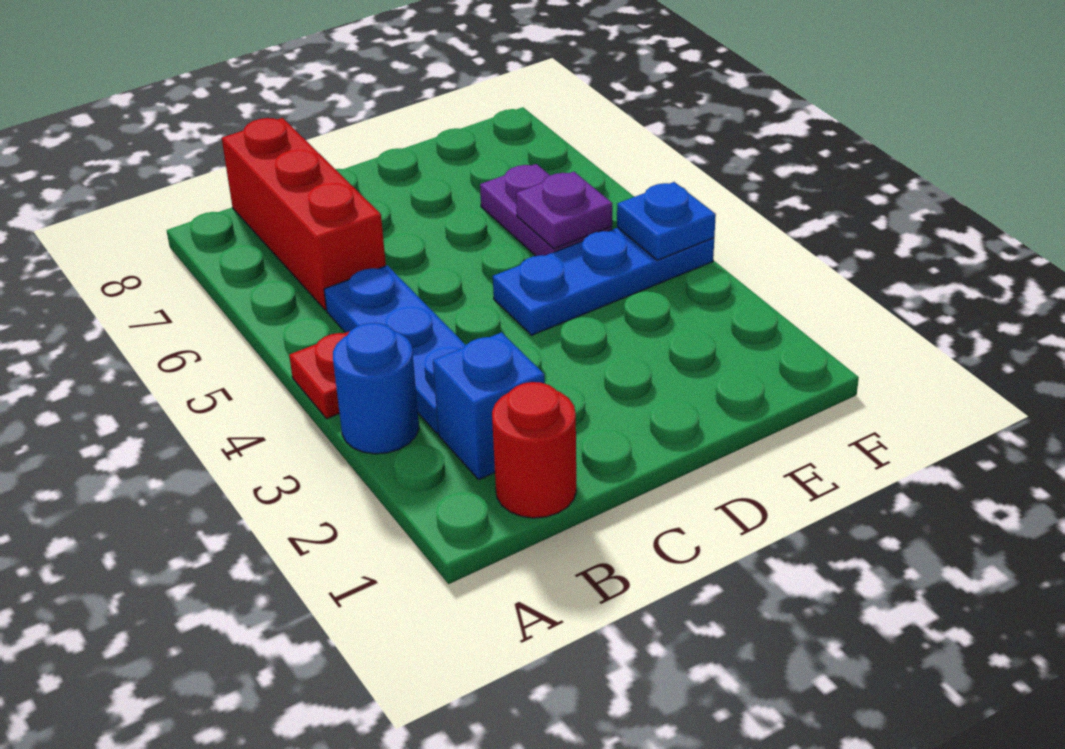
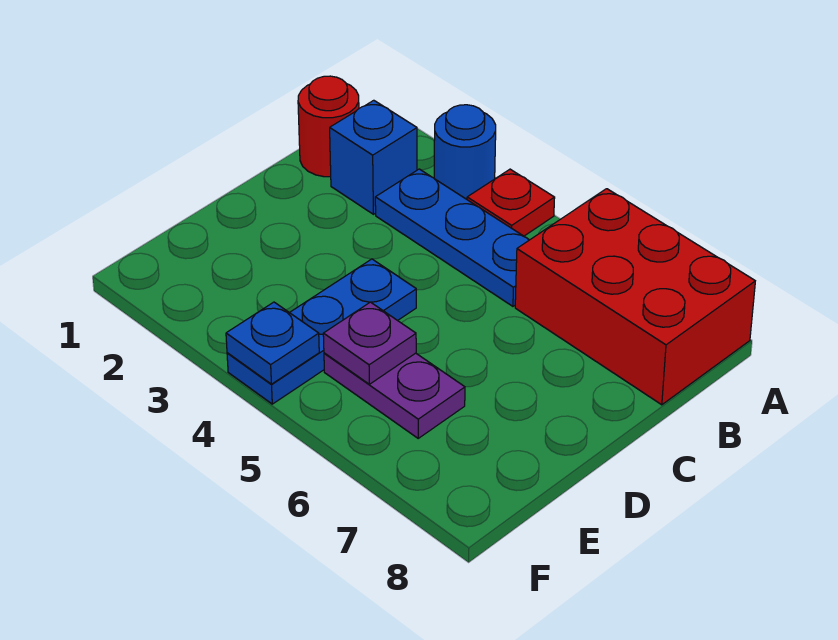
red 1x3 brick [222,118,386,310] -> red 2x3 brick [515,189,755,405]

